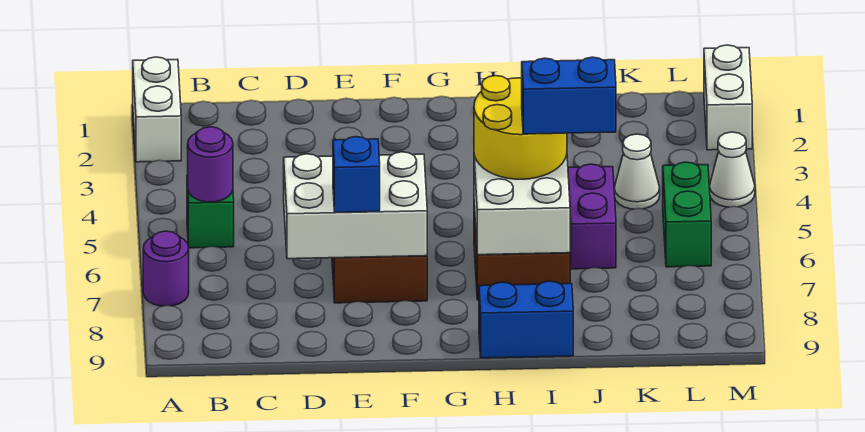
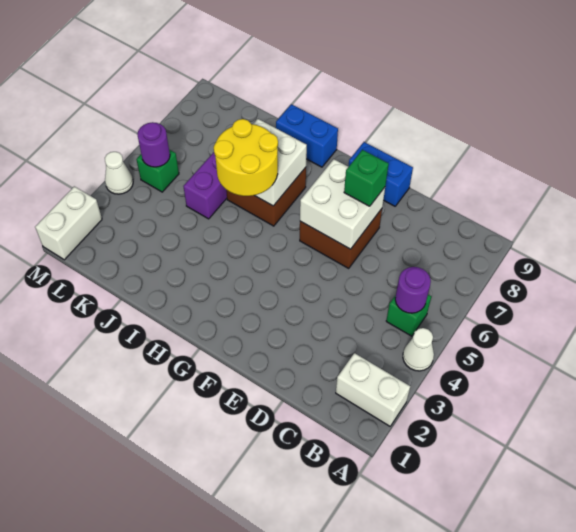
white 1x2 brick [133,57,181,162] -> white 1x2 brick turned to [336,353,410,426]
purple 1x1 round brick [143,231,189,306] -> purple 1x1 round brick moved to [137,122,170,167]
white 2x3 brick [284,152,427,259] -> white 2x2 brick [300,159,385,249]
blue 1x1 brick [333,137,380,212] -> green 1x1 brick [344,150,389,206]
blue 1x2 brick [522,57,616,134] -> blue 1x2 brick moved to [348,142,413,206]
white 1x1 cone [614,134,660,209] -> white 1x1 cone moved to [403,328,434,371]
green 1x2 brick [663,162,711,267] -> green 1x1 brick [136,150,179,192]

